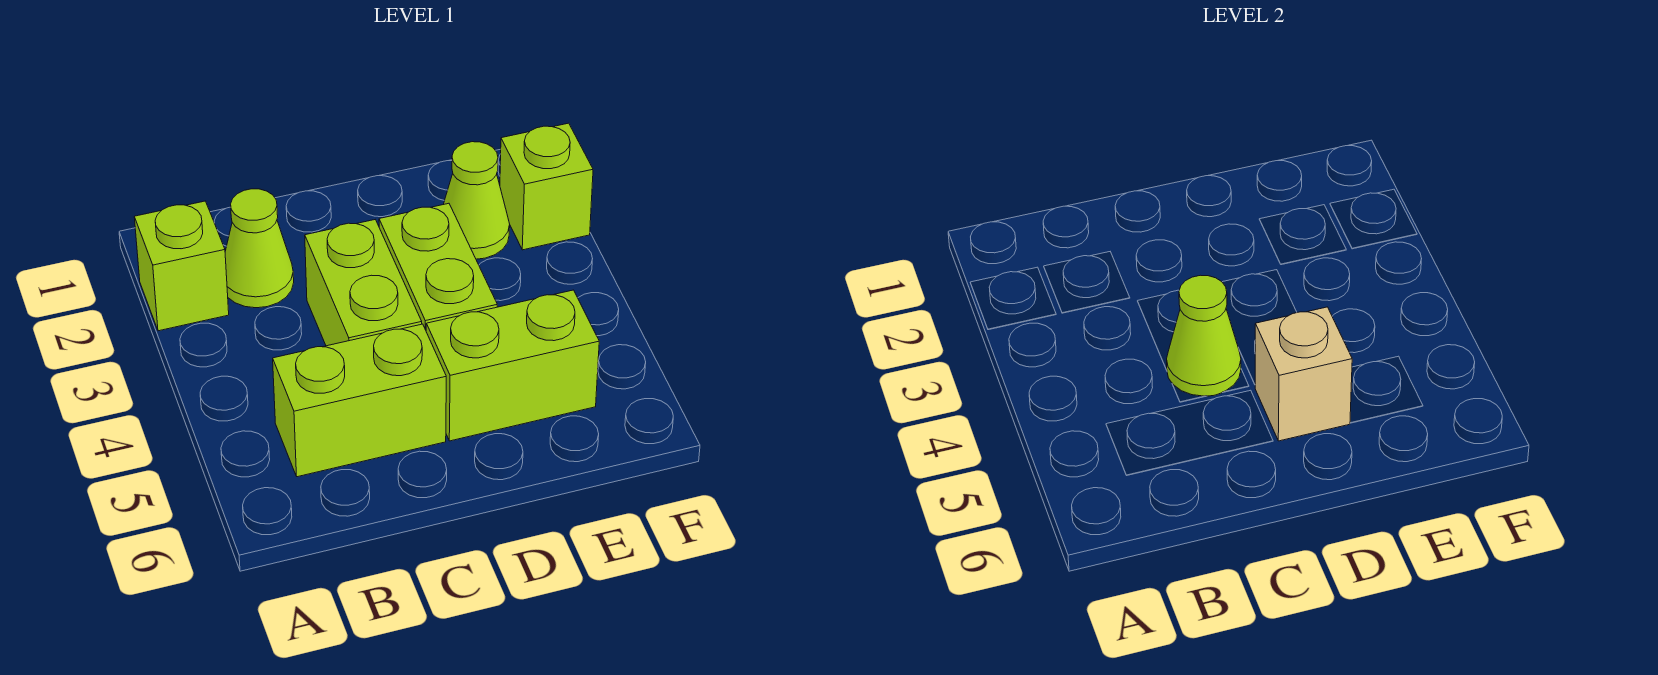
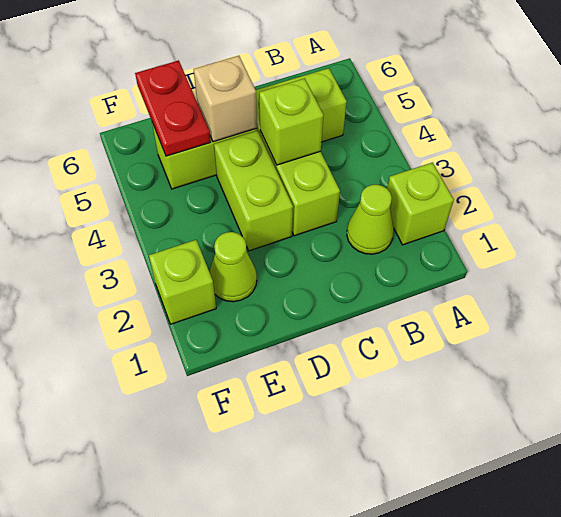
lime 1x1 cone [1167,275,1241,396] -> lime 1x1 brick [259,78,323,165]
none -> red 1x2 plate [135,60,211,156]

